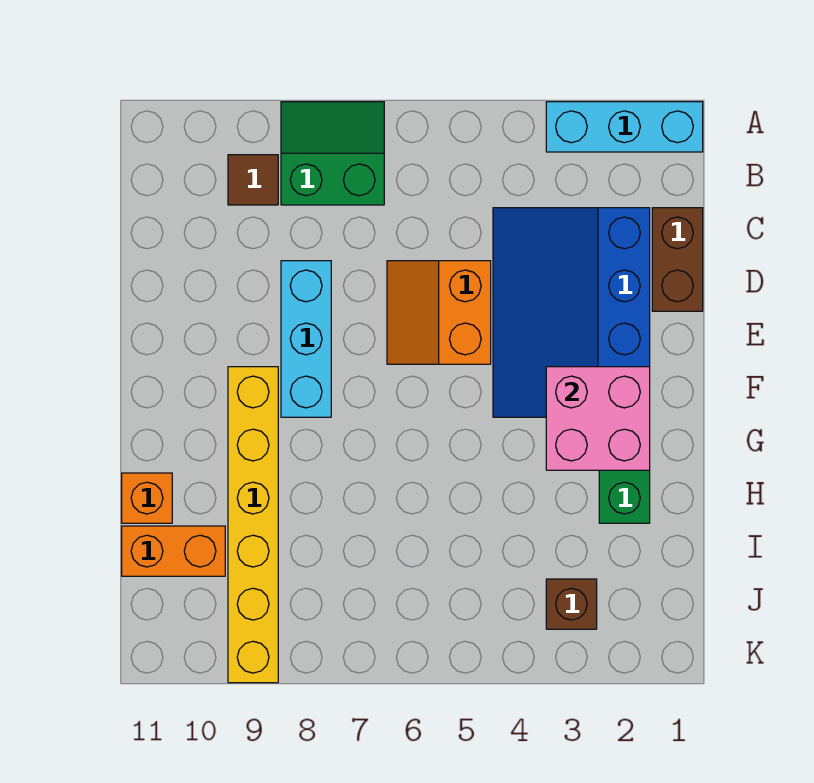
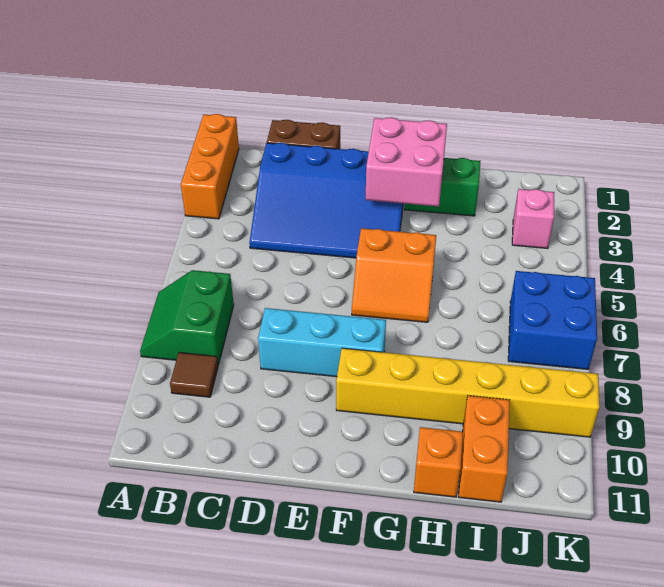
cyan 1x3 brick [546,102,703,152] -> orange 1x3 brick [181,114,239,219]
orange 2x2 slope [387,261,491,364] -> orange 2x2 slope moved to [352,228,436,322]
brown 1x1 brick [546,579,597,629] -> pink 1x1 brick [512,189,554,248]
none -> blue 2x2 brick [508,271,597,369]

